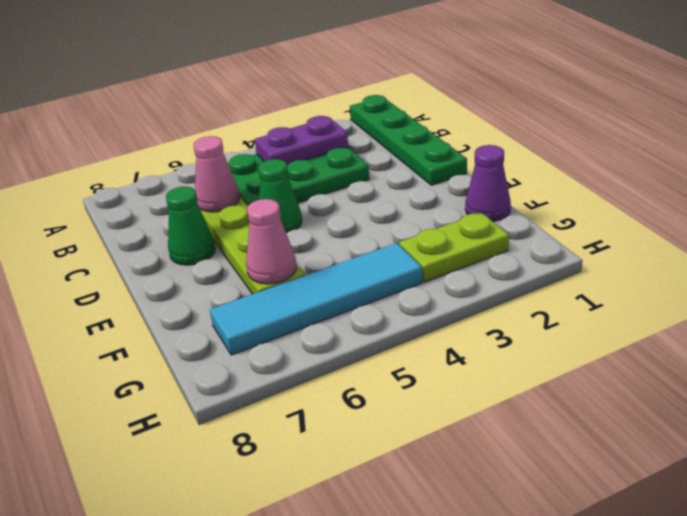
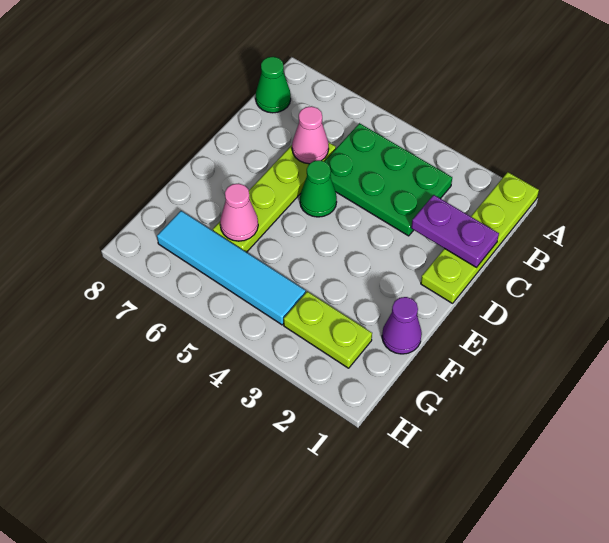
green 1x4 plate [350,95,467,185] -> lime 1x4 plate [421,172,539,303]
purple 1x2 plate [255,116,348,166] -> purple 1x2 plate moved to [411,195,499,267]
green 1x1 cone [166,187,215,265] -> green 1x1 cone moved to [256,57,291,113]

